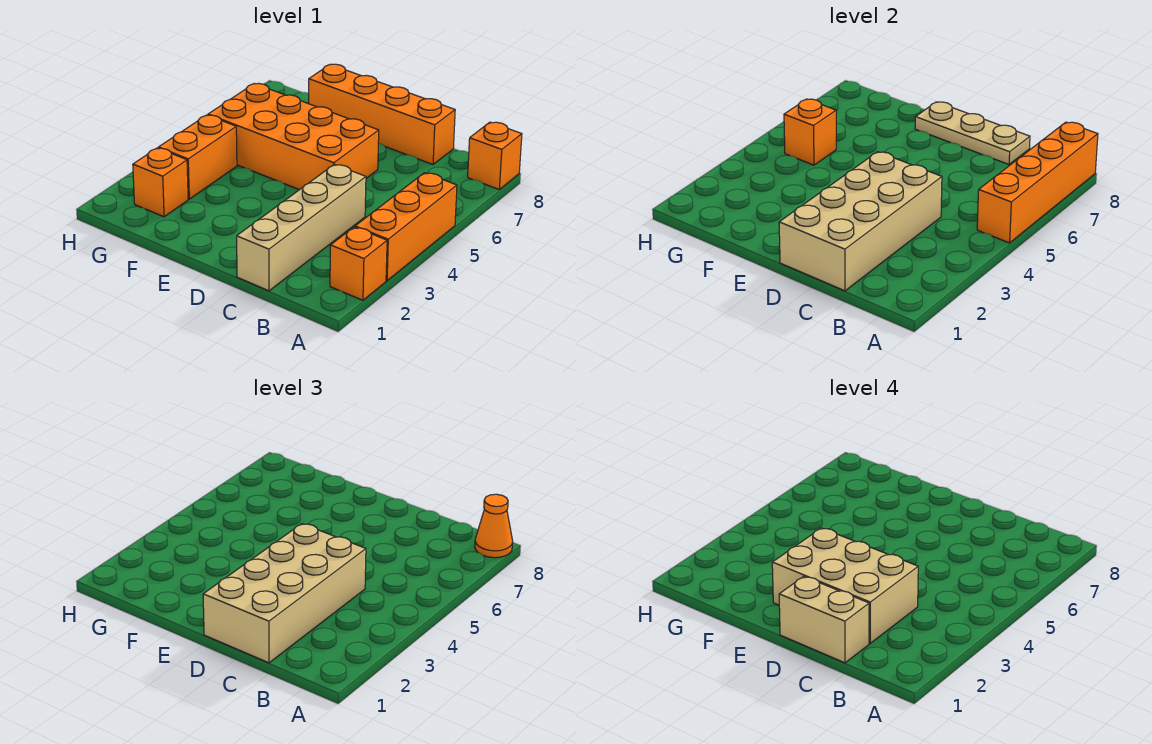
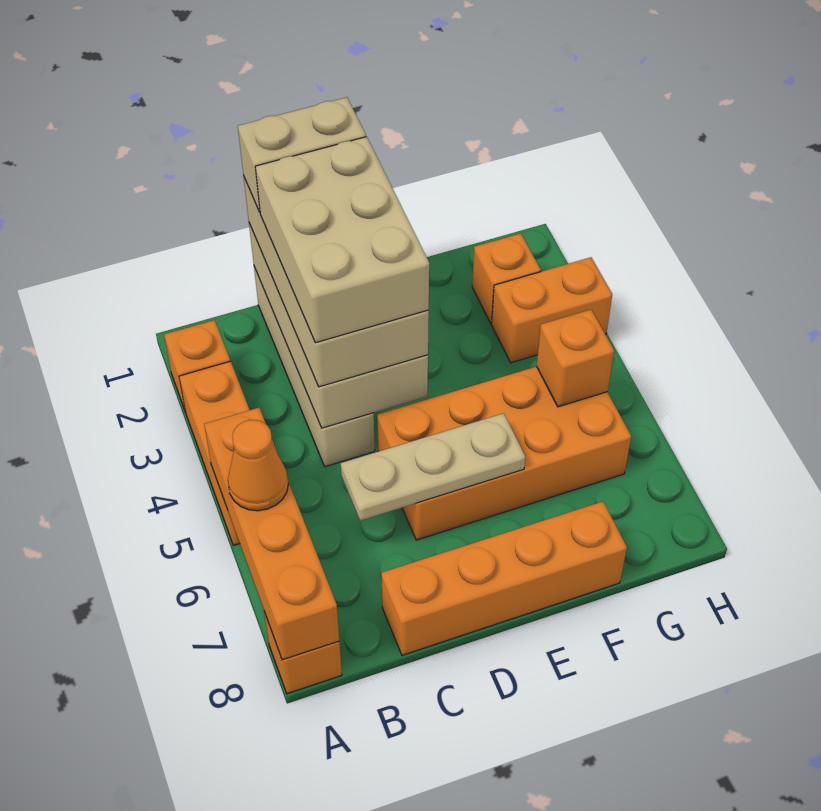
orange 1x1 cone [475,494,513,558] -> orange 1x1 cone moved to [228,420,288,511]
tan 2x3 brick [772,528,918,643] -> tan 2x3 brick turned to [255,137,429,343]
tan 1x3 plate [915,102,1030,164] -> tan 1x3 plate moved to [341,413,525,521]
orange 1x2 brick [158,115,237,199] -> orange 1x2 brick turned to [492,257,612,363]

